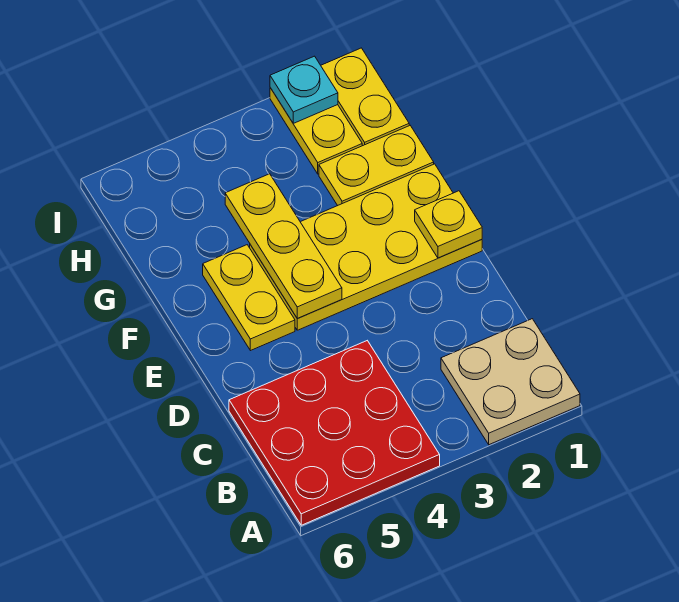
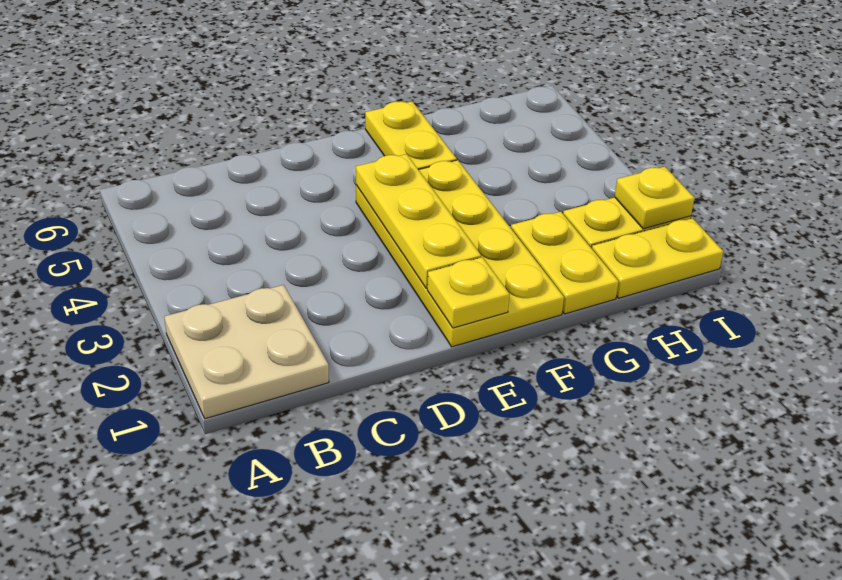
red 3x3 plate [229,341,440,525] -> none
yellow 1x3 plate [225,174,342,319] -> yellow 1x3 plate turned to [356,154,481,288]
yellow 1x2 plate [203,245,295,351] -> yellow 1x2 plate turned to [365,101,457,170]
cyan 1x1 plate [270,56,338,123] -> yellow 1x1 plate [615,167,695,229]

